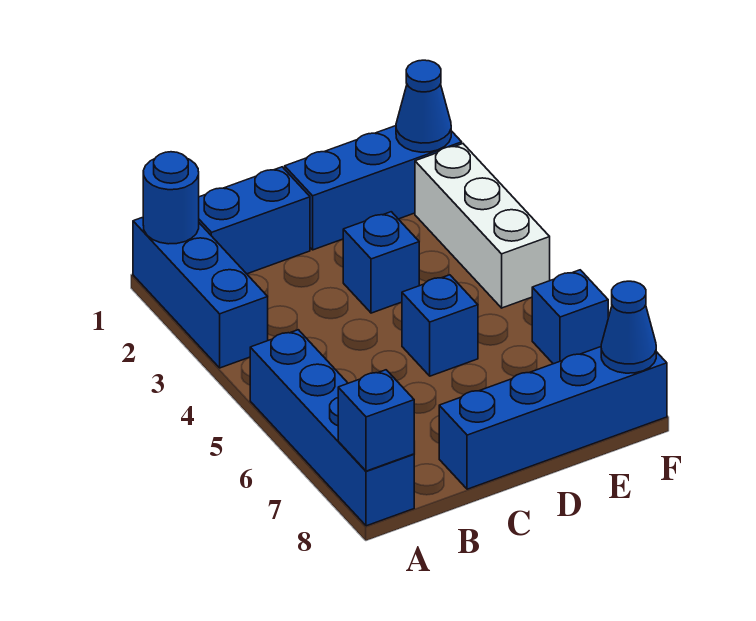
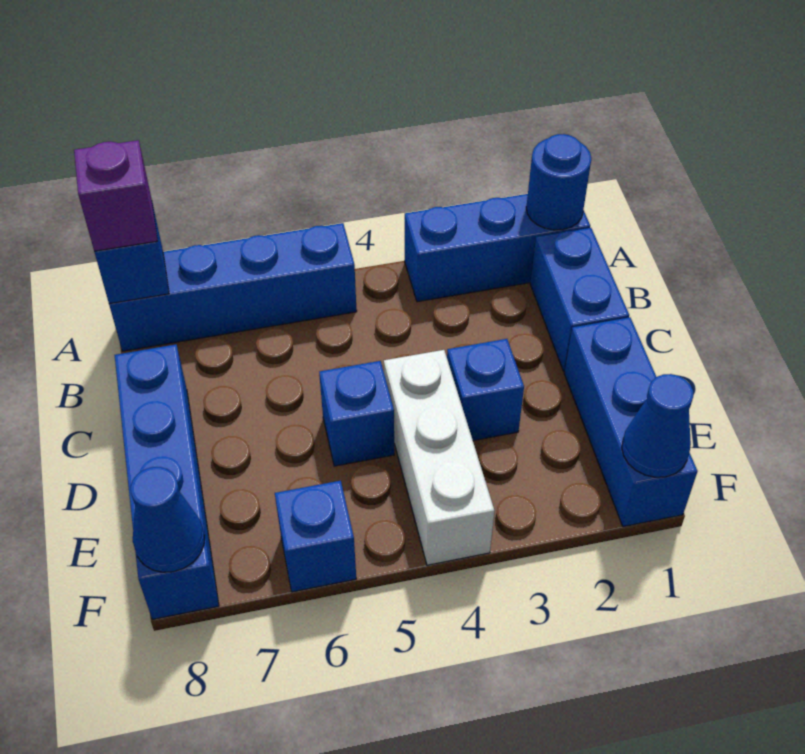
none -> purple 1x1 brick [74,140,158,251]
white 1x3 brick [415,144,550,308] -> white 1x3 brick turned to [384,350,495,565]

